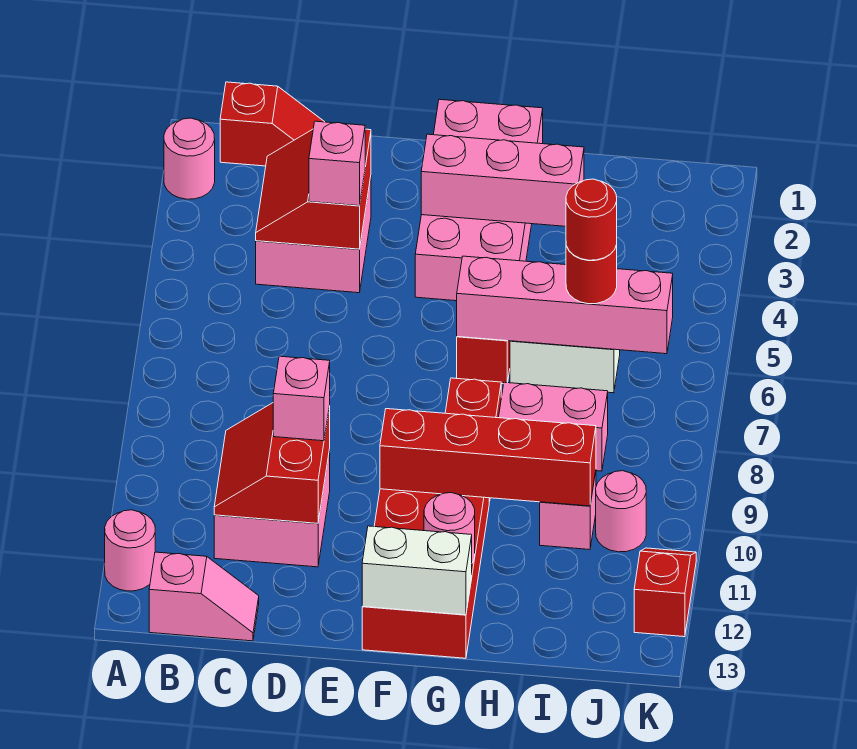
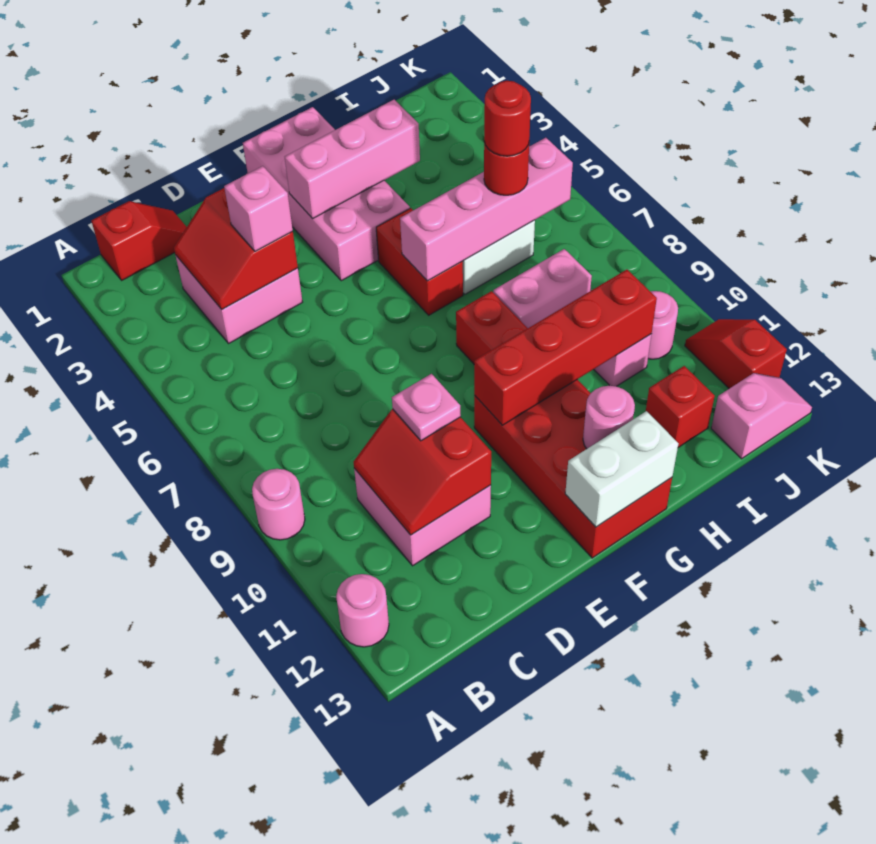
pink 1x1 round brick [164,118,215,199] -> pink 1x1 round brick moved to [252,469,305,540]
pink 1x2 slope [149,552,259,641] -> pink 1x2 slope moved to [711,373,812,459]
pink 1x1 brick [273,356,330,441] -> pink 1x1 plate [392,374,461,441]
none -> red 1x1 brick [646,366,715,448]

